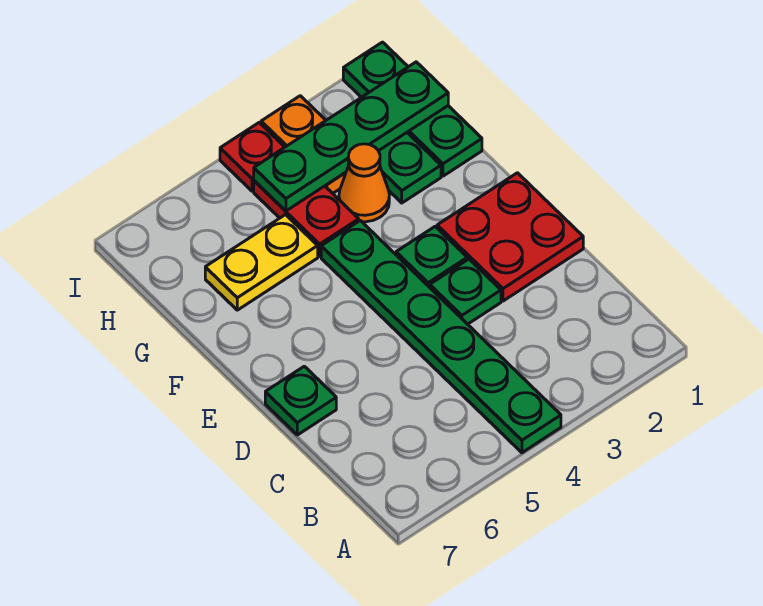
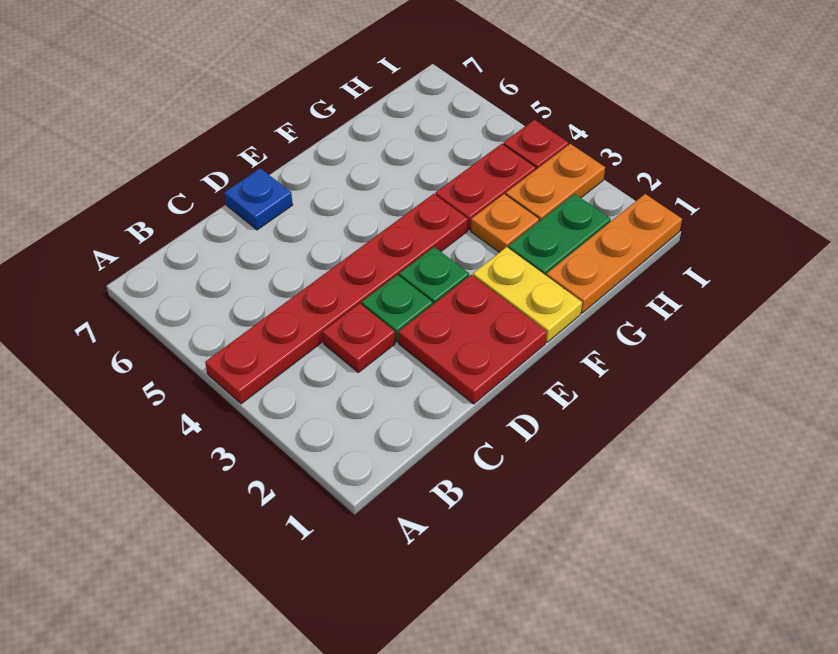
green 1x6 plate [321,221,561,453] -> red 1x6 plate [205,194,468,404]
none -> red 1x1 plate [323,303,395,373]
green 1x1 plate [265,366,336,435] -> blue 1x1 plate [224,168,293,230]
green 1x3 plate [343,42,482,176] -> orange 1x3 plate [546,194,682,313]
orange 1x1 cone [339,144,389,222] -> orange 1x1 plate [471,194,539,252]
yellow 1x2 plate [205,215,318,310] -> yellow 1x2 plate moved to [473,247,582,342]
green 1x4 plate [254,62,448,211] -> none

